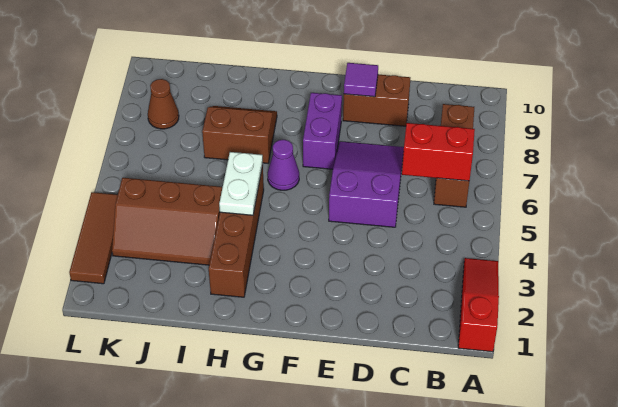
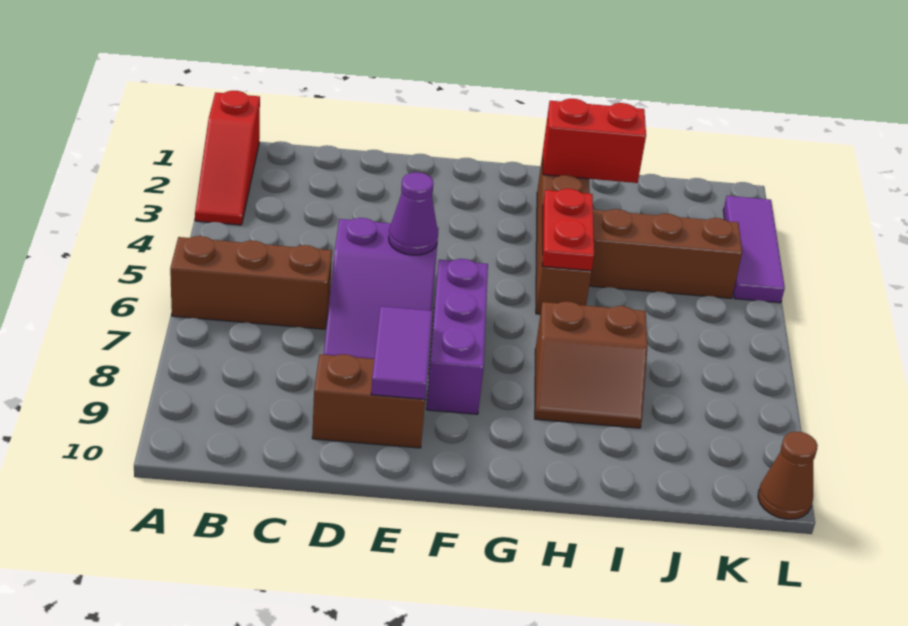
brown 1x3 brick [434,104,474,207] -> brown 1x3 brick turned to [170,236,332,329]
red 1x2 brick [402,123,475,181] -> red 1x2 brick moved to [543,99,646,183]
purple 1x1 tile [344,63,378,97] -> purple 1x2 tile [371,306,432,399]
purple 1x2 brick [303,93,342,169] -> purple 1x3 brick [426,259,488,414]
purple 1x1 cone [268,140,299,190] -> purple 1x1 cone moved to [389,172,438,255]
white 1x2 plate [219,152,263,215] -> red 1x2 plate [542,189,594,271]
brown 1x1 cone [148,79,179,129] -> brown 1x1 cone moved to [758,432,818,519]
brown 1x3 tile [69,192,118,284] -> purple 1x3 tile [723,196,785,303]

